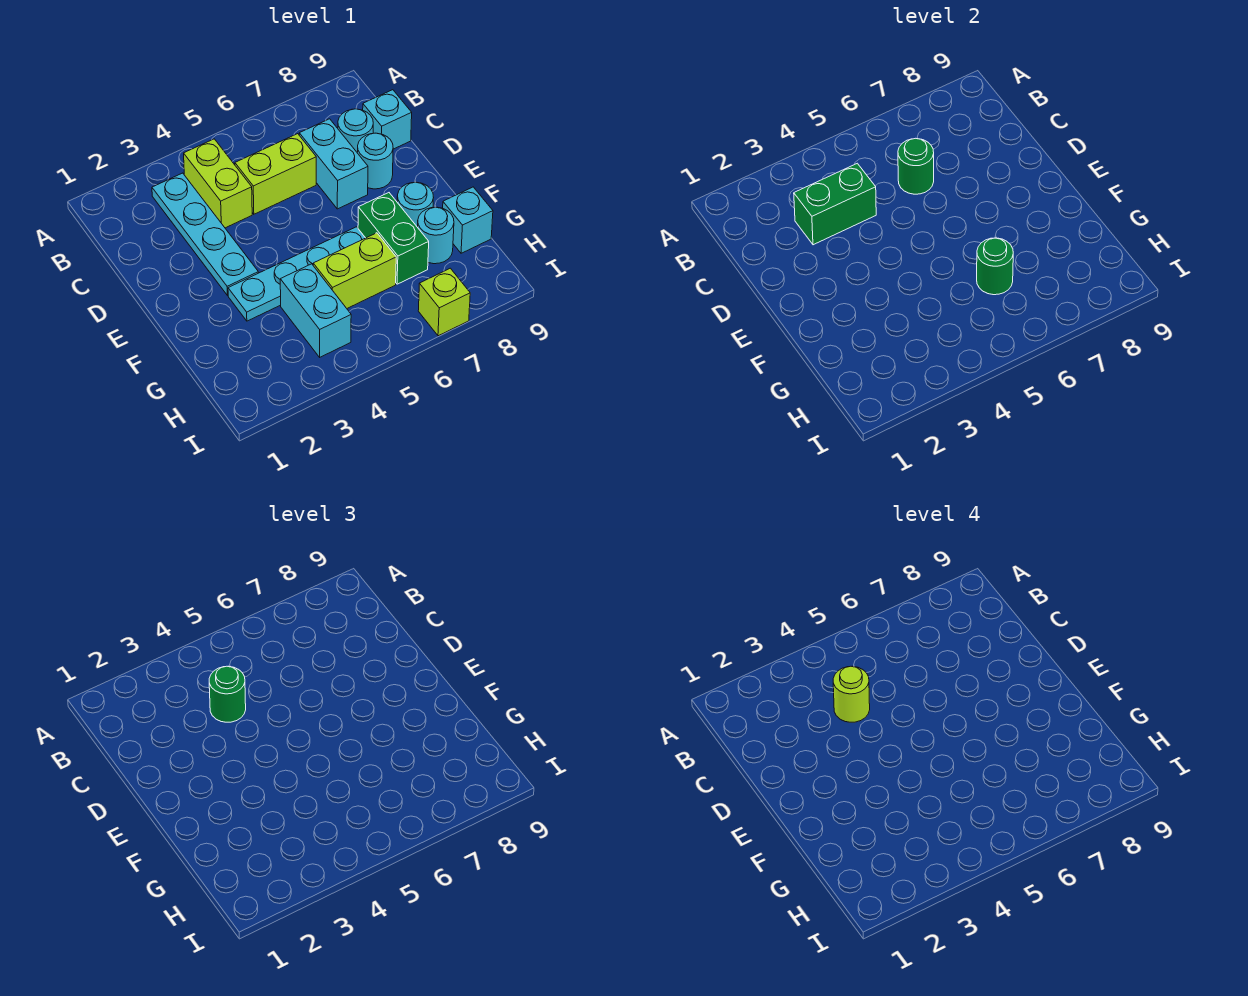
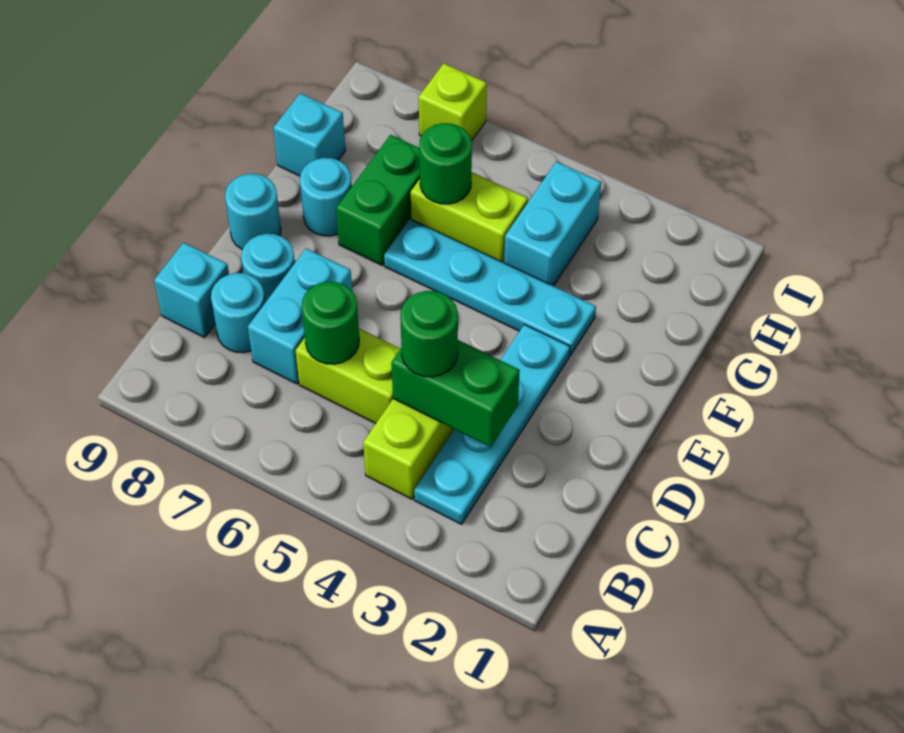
lime 1x1 round brick [833,666,870,722] -> none
cyan 1x1 round brick [418,207,454,264] -> cyan 1x1 round brick moved to [225,174,281,249]

